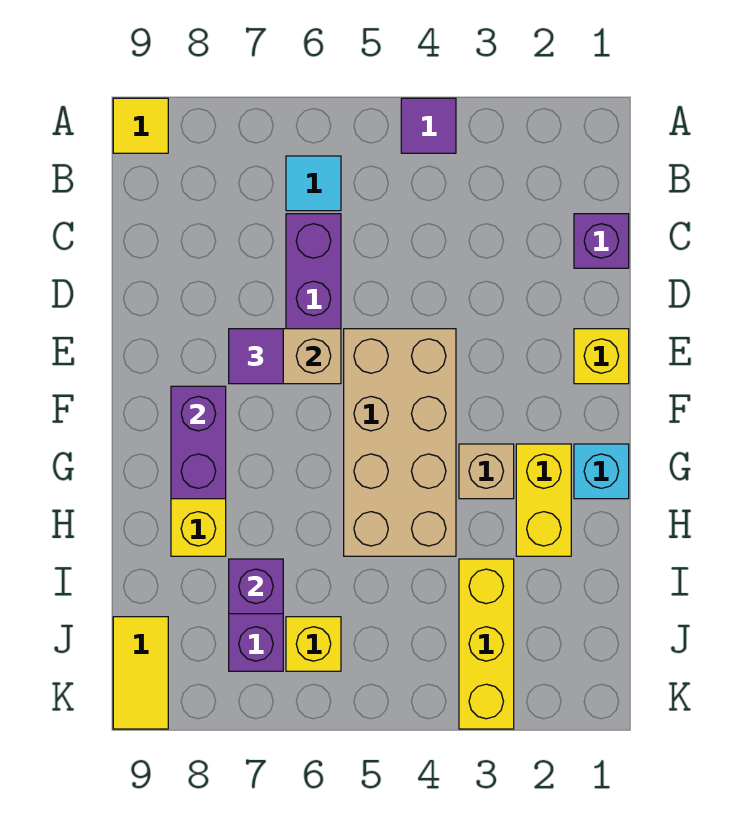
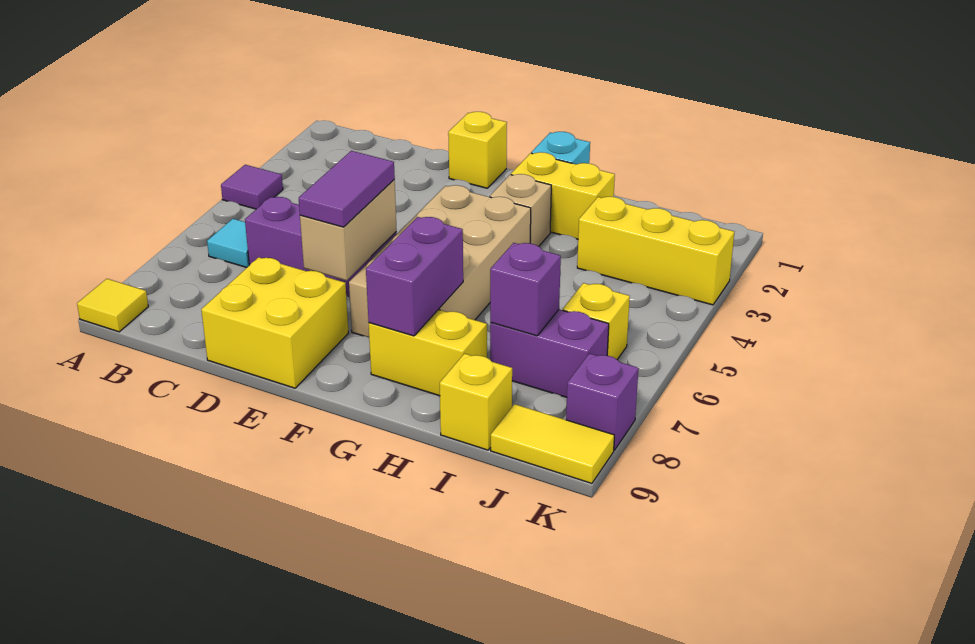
purple 1x1 brick [574,214,629,268] -> purple 1x1 brick moved to [566,353,639,450]
none -> yellow 2x2 brick [201,257,348,388]
tan 2x4 brick [344,329,456,556] -> tan 2x4 brick turned to [349,185,531,337]
purple 1x1 tile [229,329,283,384] -> purple 1x2 tile [299,151,395,227]
purple 1x2 brick [171,386,226,499] -> purple 1x2 brick turned to [366,217,463,336]
none -> yellow 1x1 brick [440,354,512,450]

